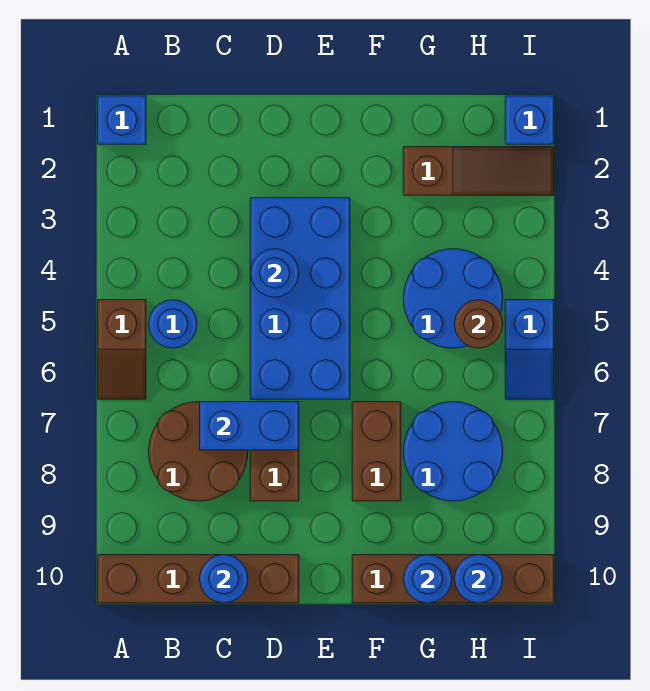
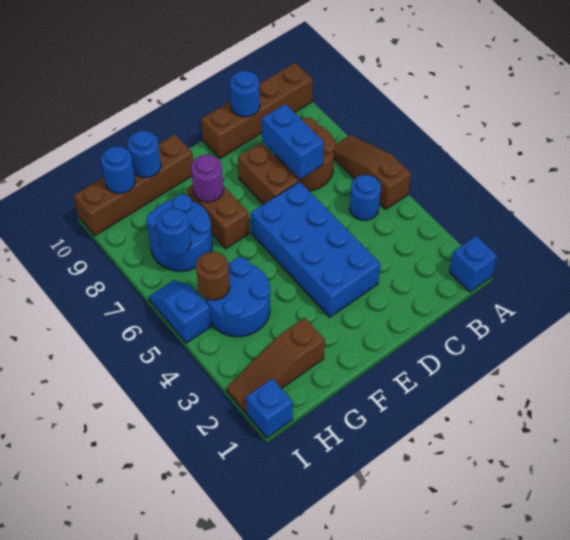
brown 1x2 slope [98,300,146,399] -> brown 1x3 slope [334,135,411,209]
blue 1x2 brick [200,402,299,450] -> blue 1x2 brick turned to [262,104,324,179]
blue 1x1 round brick [251,249,299,297] -> blue 1x1 round brick moved to [157,208,191,256]
none -> purple 1x1 round brick [191,155,223,202]

